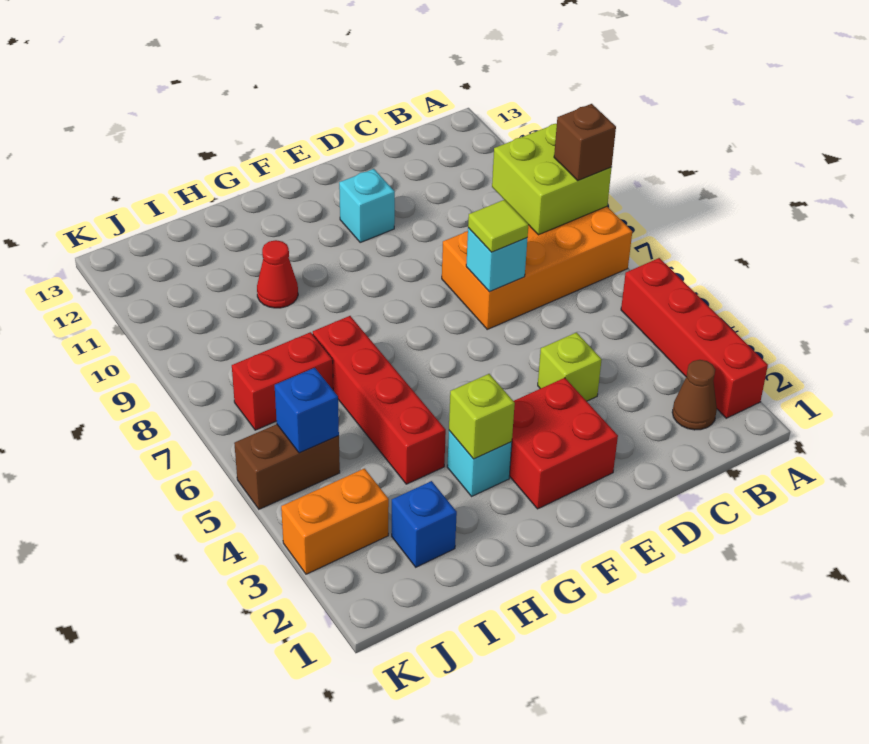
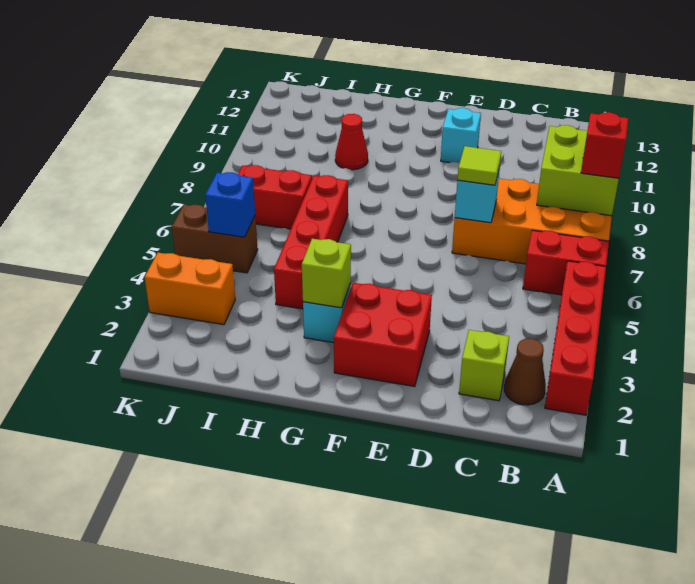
none -> red 1x2 brick [523,230,609,295]
brown 1x1 brick [554,104,616,181] -> red 1x1 brick [581,112,628,178]
lime 1x1 brick [538,333,602,401] -> lime 1x1 brick moved to [459,330,509,401]
blue 1x1 brick [392,481,457,567] -> none

